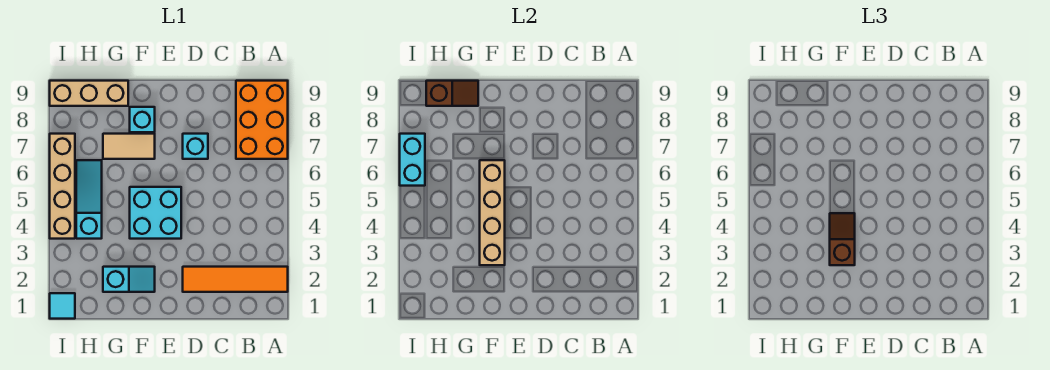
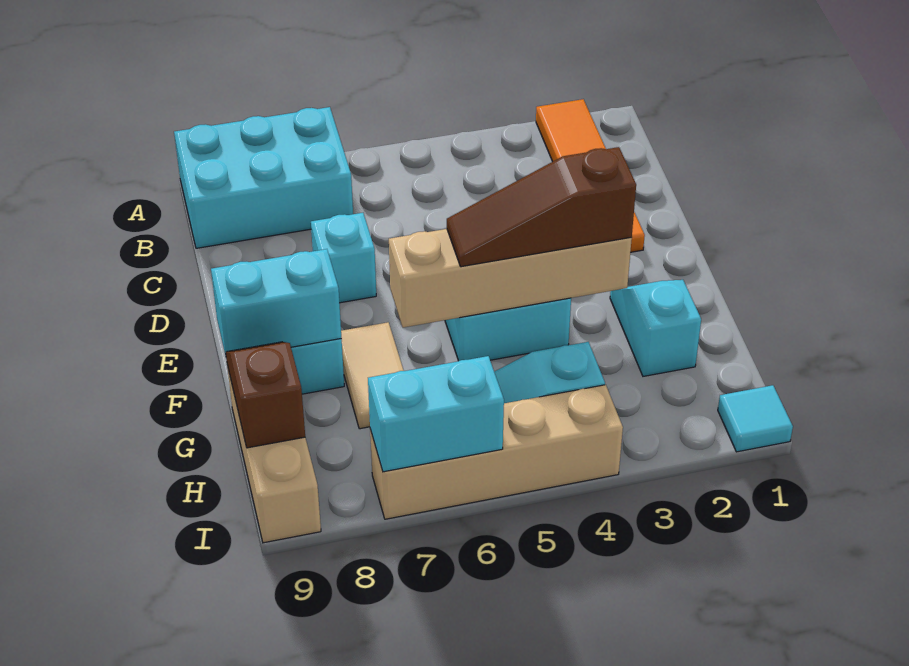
orange 2x3 brick [236,81,288,159] -> cyan 2x3 brick [174,107,353,248]
brown 1x2 slope [830,213,855,265] -> brown 1x3 slope [447,147,636,267]
none -> cyan 1x2 brick [211,249,341,356]

